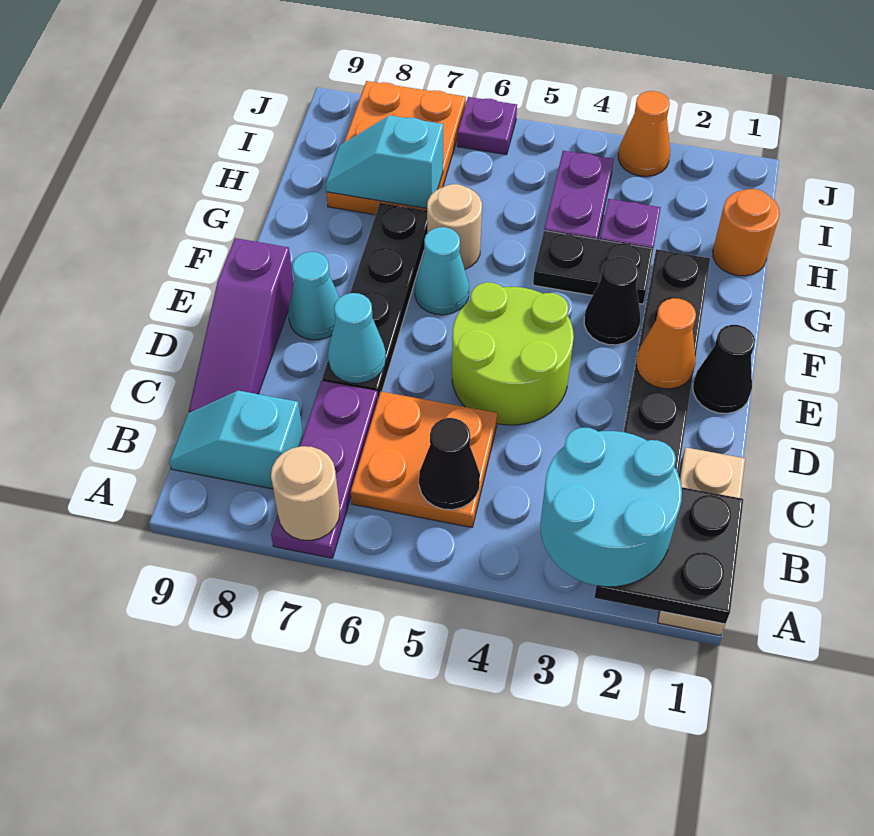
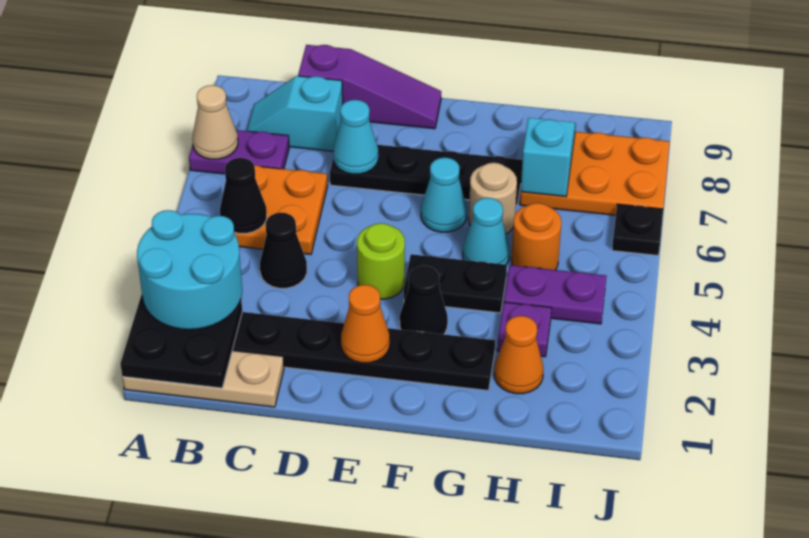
purple 1x3 plate [271,381,378,558] -> purple 1x2 plate [189,130,289,174]
tan 1x1 round brick [271,446,340,540] -> tan 1x1 cone [192,85,238,159]
cyan 1x2 slope [169,391,303,489] -> cyan 1x2 slope turned to [247,76,343,151]
purple 1x3 slope [189,238,294,413] -> purple 1x3 slope turned to [298,45,441,129]
lime 2x2 round brick [452,282,574,425] -> lime 1x1 round brick [357,223,405,299]
black 1x1 cone [693,325,755,413] -> black 1x1 cone moved to [260,213,307,288]
cyan 1x1 cone [288,252,340,340] -> cyan 1x1 cone moved to [463,198,510,265]
black 1x2 plate [533,231,653,304] -> black 1x2 plate turned to [404,254,507,313]
orange 1x1 round brick [713,189,780,276] -> orange 1x1 round brick moved to [512,203,561,270]
orange 1x1 cone [618,91,670,176] -> orange 1x1 cone moved to [494,316,543,394]
purple 1x1 plate [457,97,517,155] -> black 1x1 plate [612,204,663,256]

